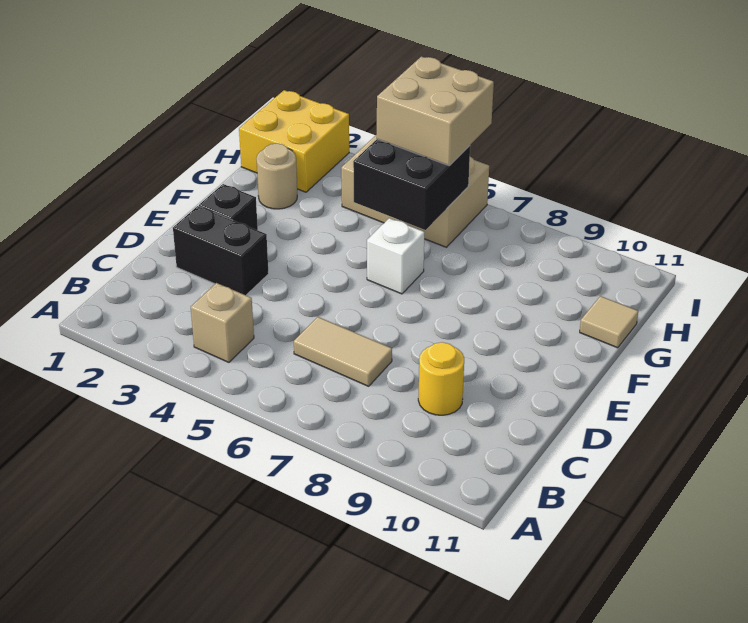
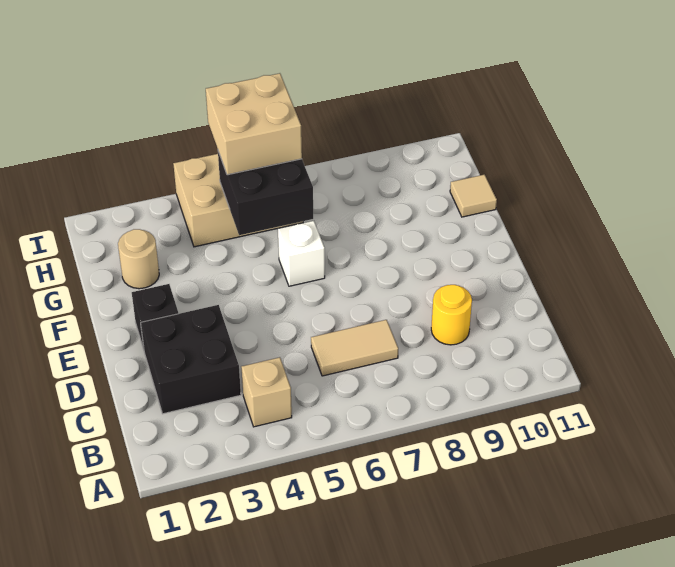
black 1x2 brick [173,206,269,295] -> black 2x2 brick [141,305,241,414]
yellow 2x2 brick [239,90,349,192] -> none

